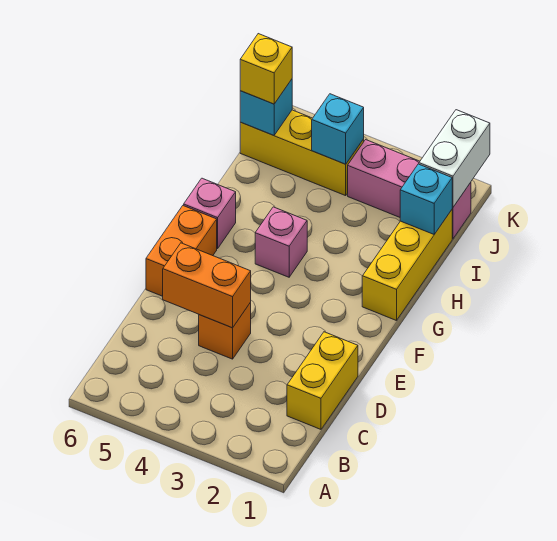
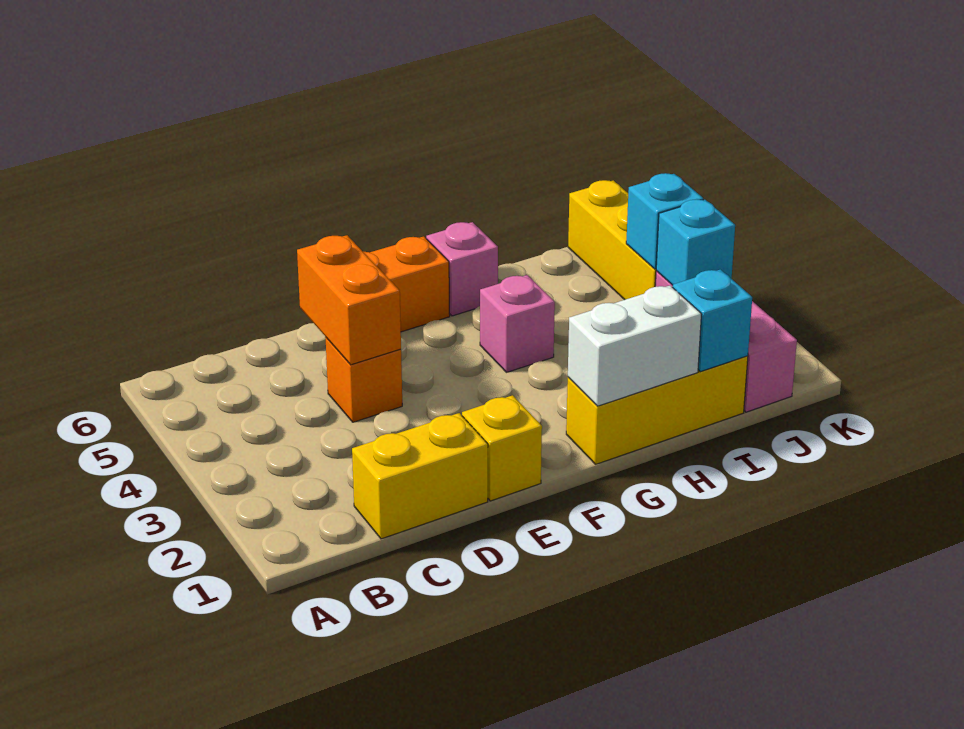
white 1x2 brick [419,110,490,207] -> white 1x2 brick moved to [568,286,701,406]
cyan 1x1 brick [240,79,292,135] -> cyan 1x1 brick moved to [656,199,735,285]
yellow 1x1 brick [240,34,292,104] -> yellow 1x1 brick moved to [462,395,542,501]

